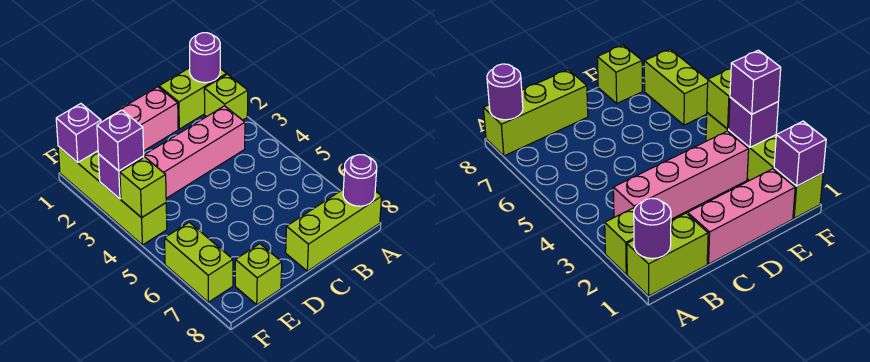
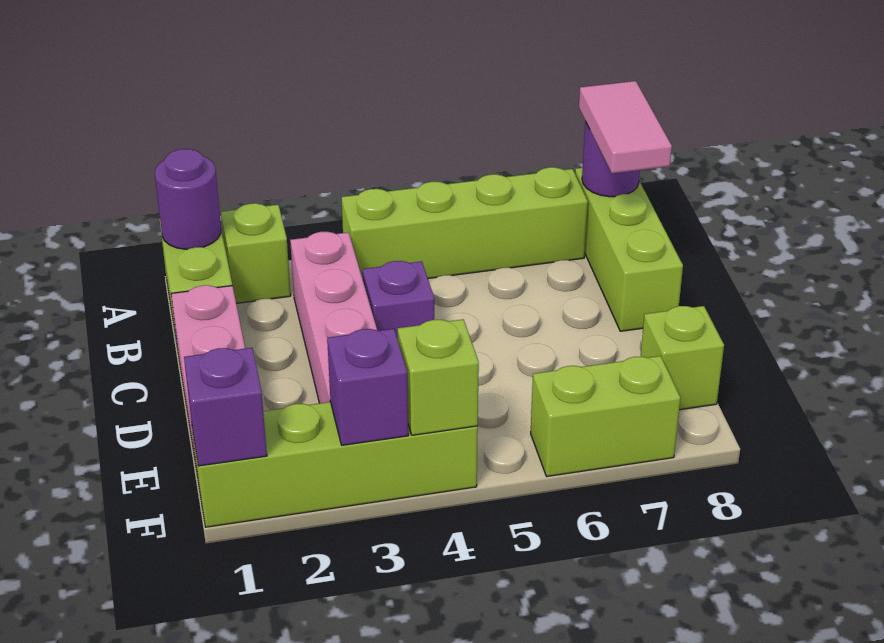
none -> lime 1x4 brick [342,167,588,279]
none -> pink 1x2 tile [579,81,672,173]
purple 1x1 brick [97,110,144,171] -> purple 1x1 brick moved to [363,261,434,339]

